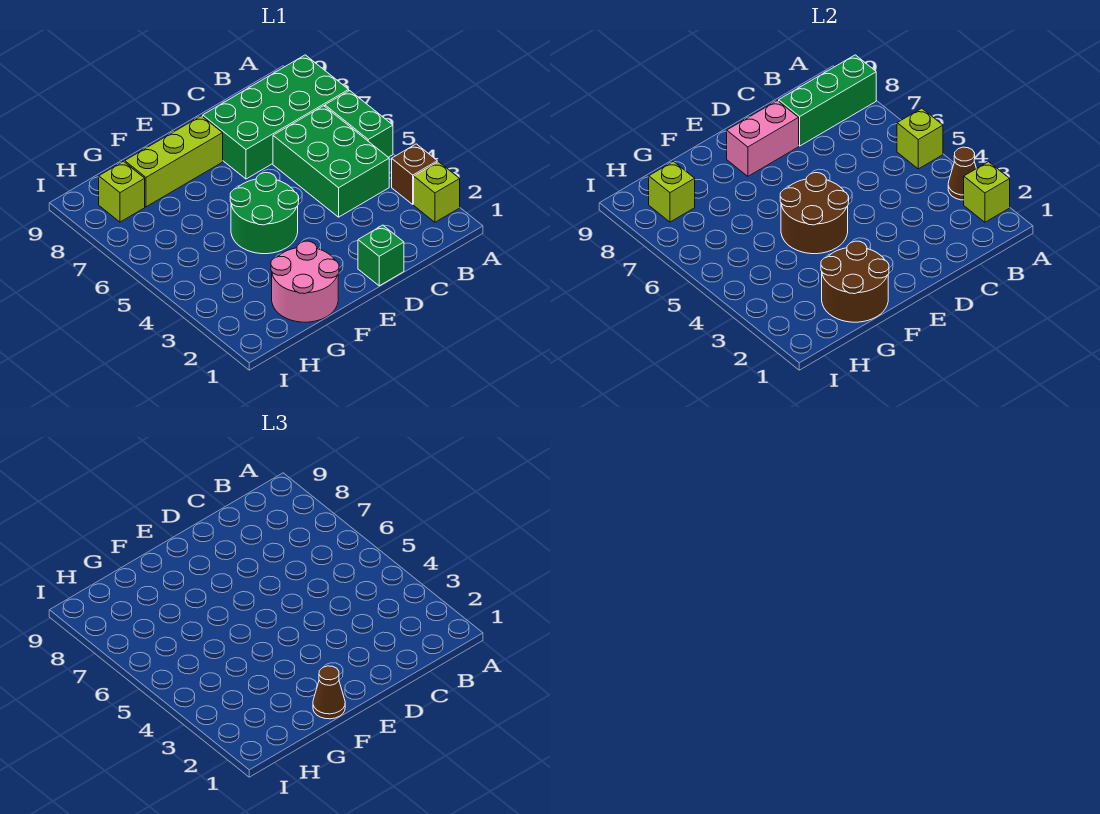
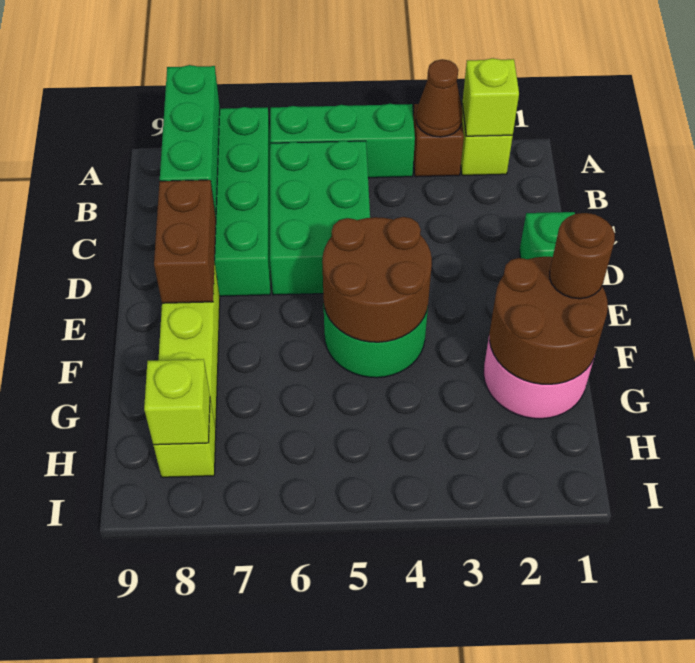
green 1x2 brick [325,91,393,157] -> green 1x3 brick [270,104,415,178]
lime 1x1 brick [897,108,943,169] -> none
green 2x3 brick [273,106,389,217] -> green 2x3 brick turned to [270,141,370,295]
pink 1x2 brick [727,101,799,176] -> brown 1x2 brick [154,180,216,303]
brown 1x1 cone [313,666,345,719] -> brown 1x1 round brick [550,213,615,299]

